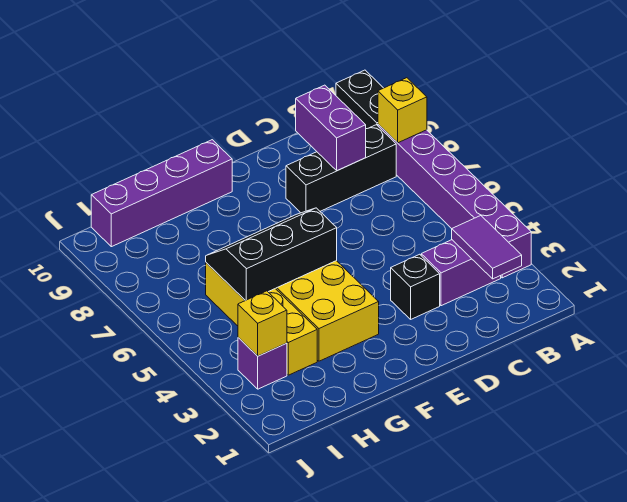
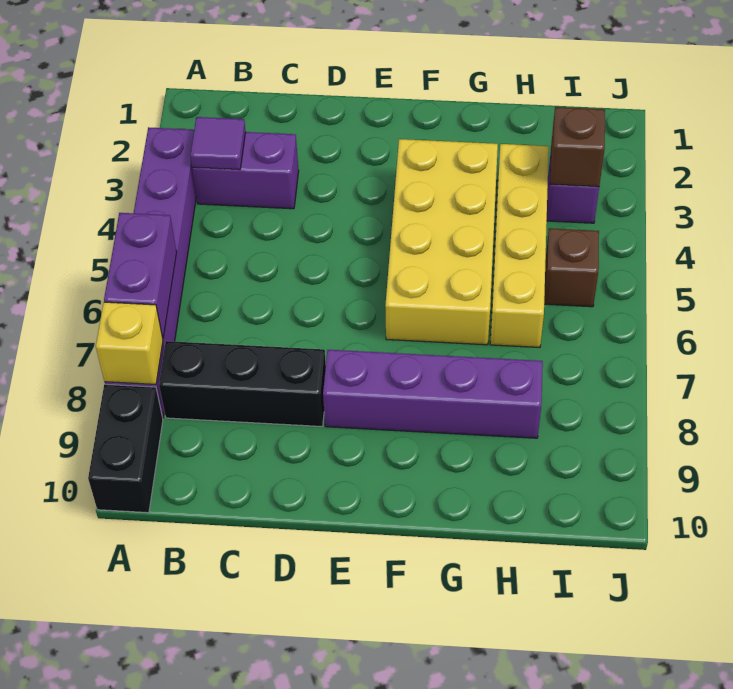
purple 1x2 tile [452,216,522,279] -> purple 1x1 tile [190,117,246,170]
purple 1x2 brick [296,85,366,171] -> purple 1x2 brick moved to [104,213,177,338]
black 1x1 brick [391,254,440,319] -> none
black 2x3 slope [206,208,337,301] -> none
purple 1x4 brick [91,140,232,247] -> purple 1x4 brick moved to [323,350,543,438]
yellow 1x1 brick [238,291,287,356] -> brown 1x1 brick [550,107,605,187]
none -> brown 1x1 brick [544,228,599,307]

